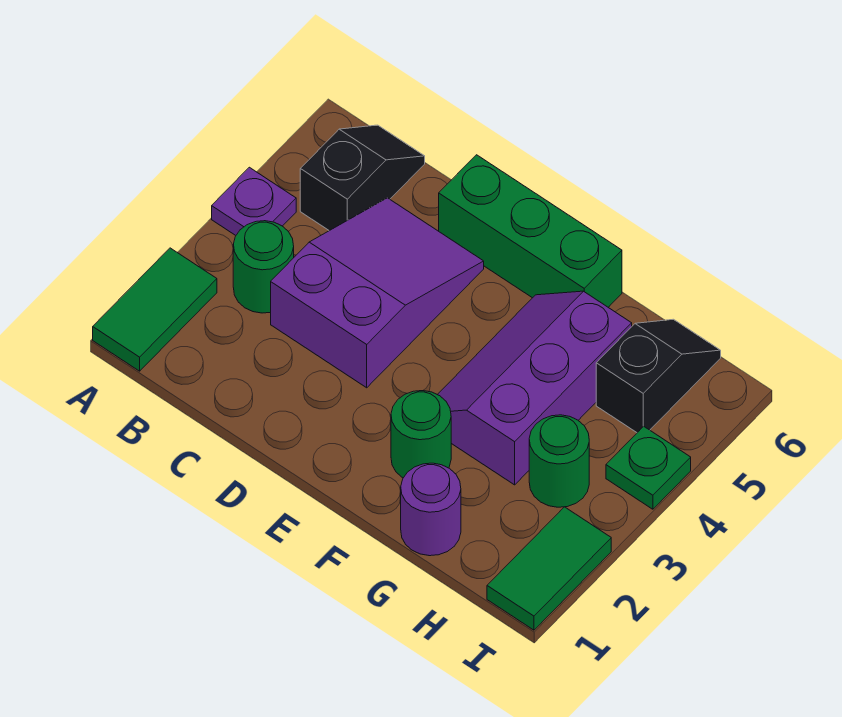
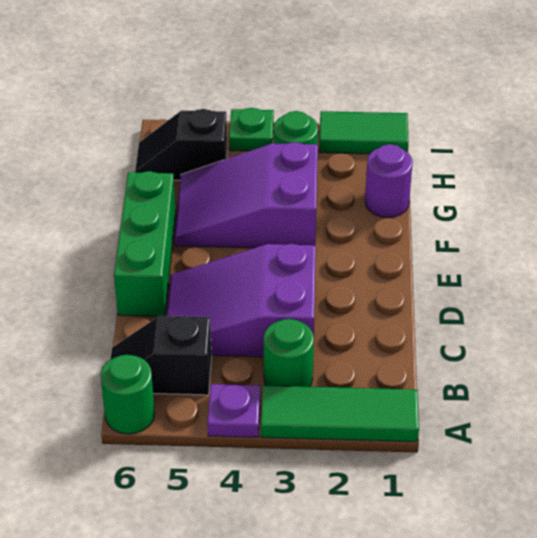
green 1x2 tile [93,248,217,371] -> green 1x3 tile [261,385,419,442]
green 1x1 round brick [391,391,451,478] -> green 1x1 round brick moved to [101,355,155,434]
purple 2x3 slope [437,291,632,485] -> purple 2x3 slope turned to [174,142,318,248]

